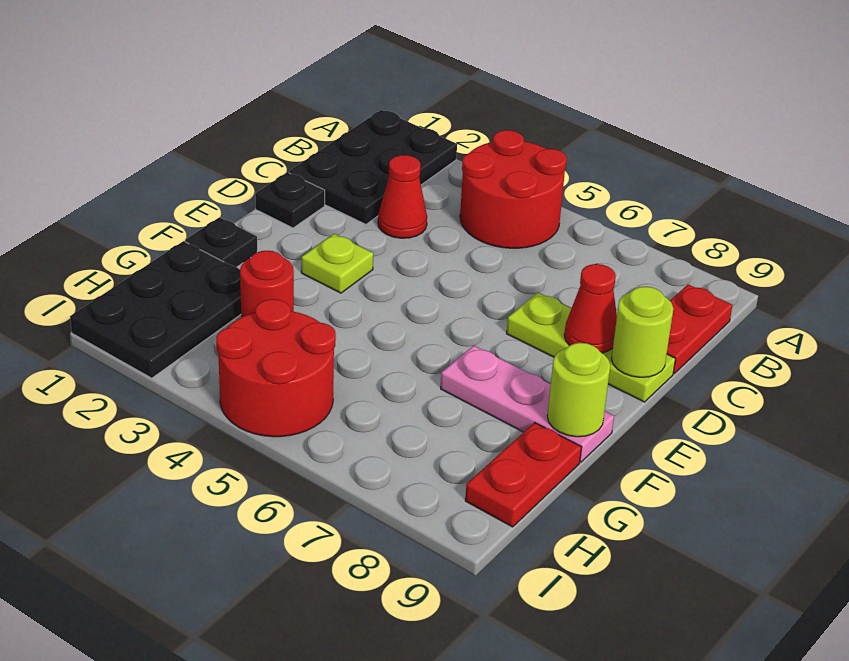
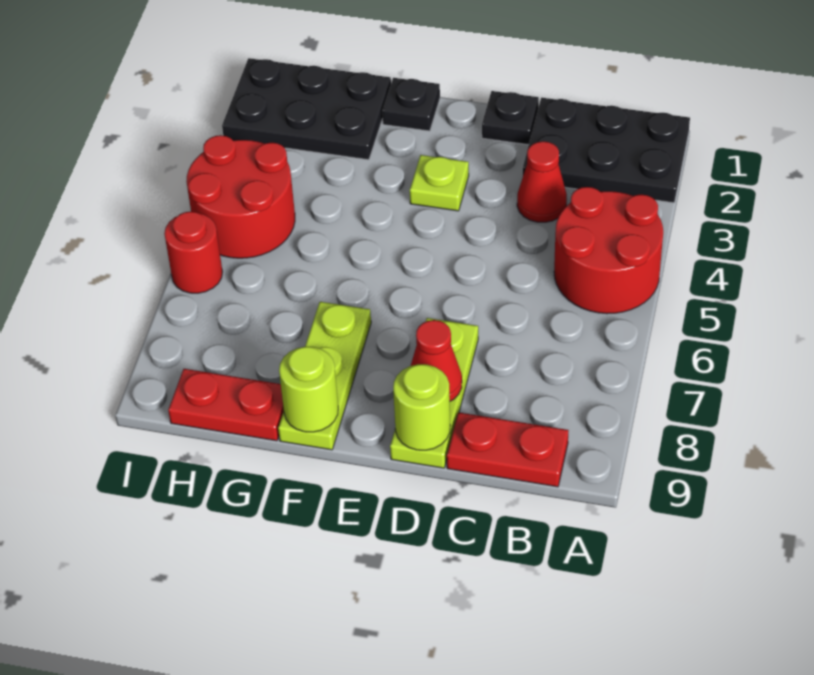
pink 1x3 plate [441,346,614,462] -> lime 1x3 plate [278,302,371,450]
red 1x1 round brick [240,251,294,317] -> red 1x1 round brick moved to [164,212,222,293]

